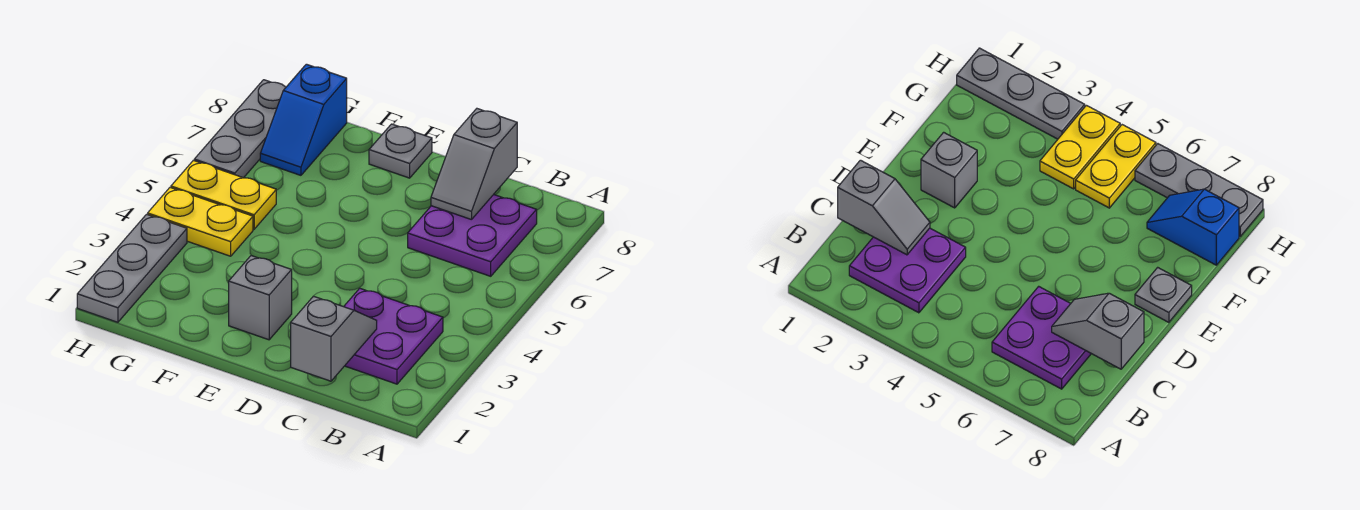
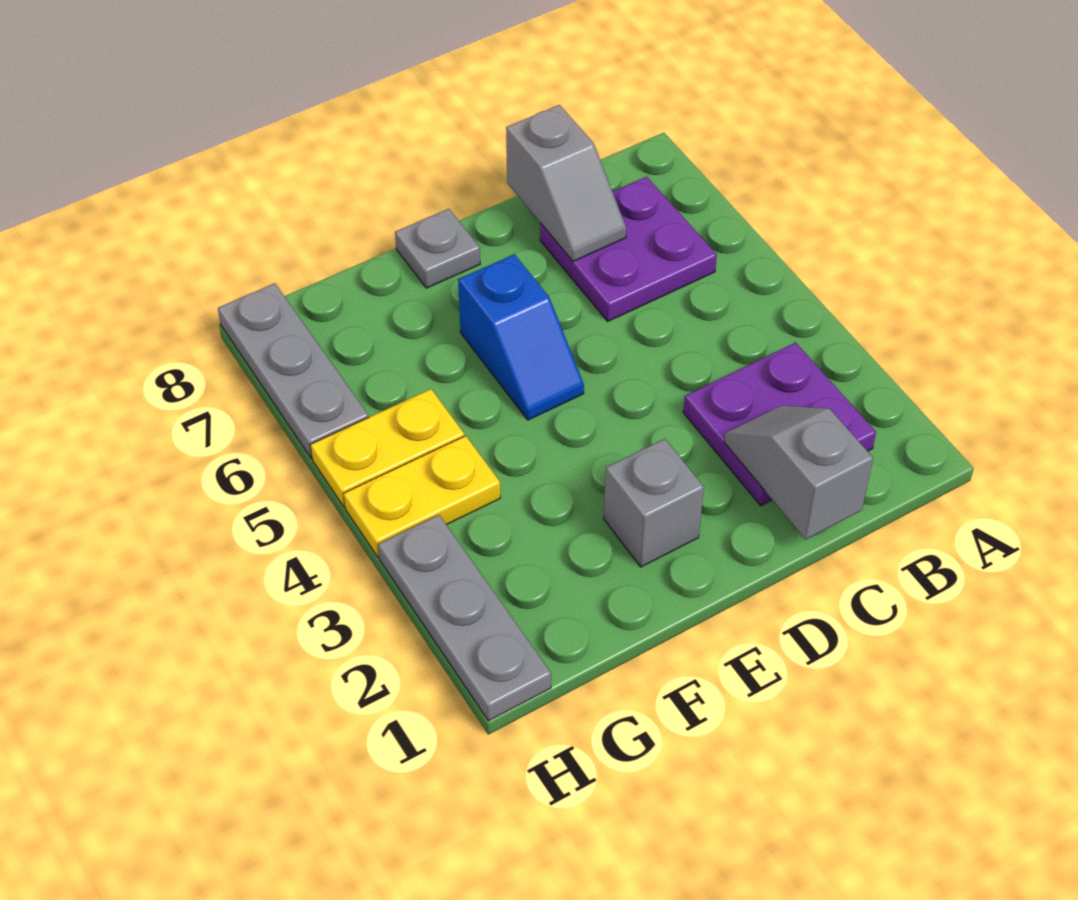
blue 1x2 slope [260,64,347,175] -> blue 1x2 slope moved to [458,254,584,420]

